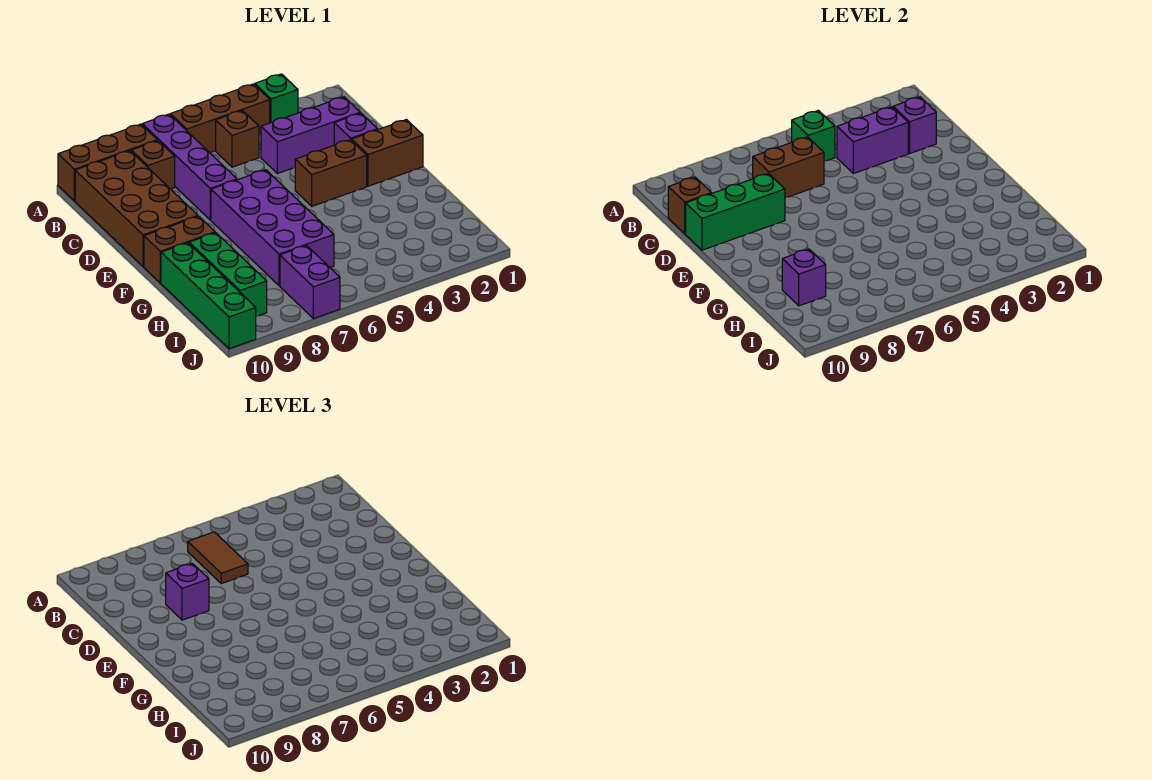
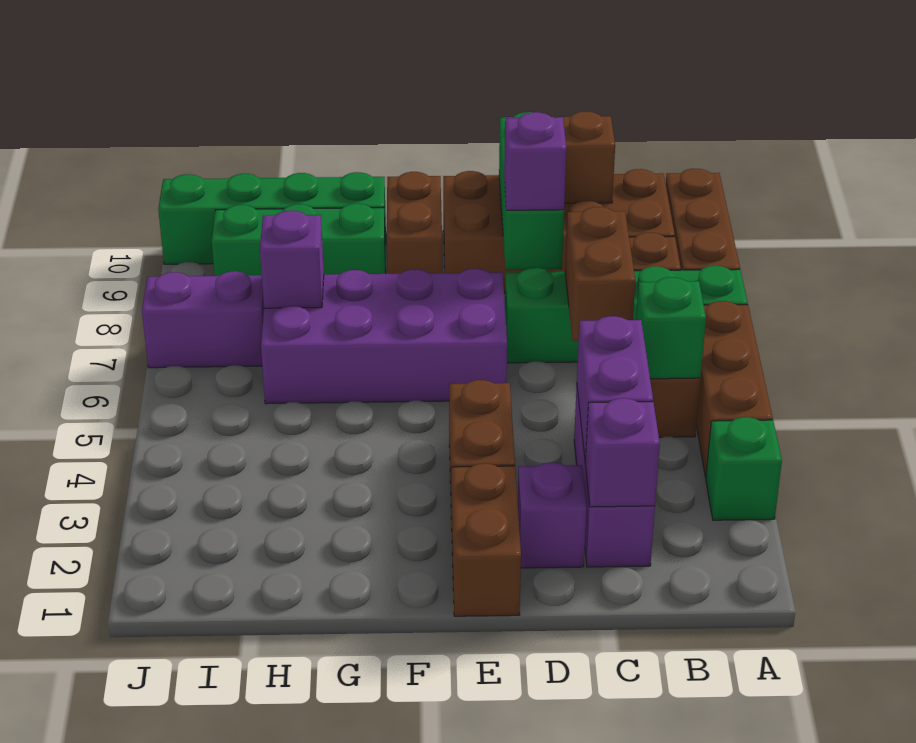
purple 1x4 brick [142,114,237,220] -> green 1x4 brick [505,266,748,363]
brown 1x2 tile [188,532,248,584] -> none
purple 1x1 brick [782,249,826,306] -> purple 1x1 brick moved to [260,210,324,308]

